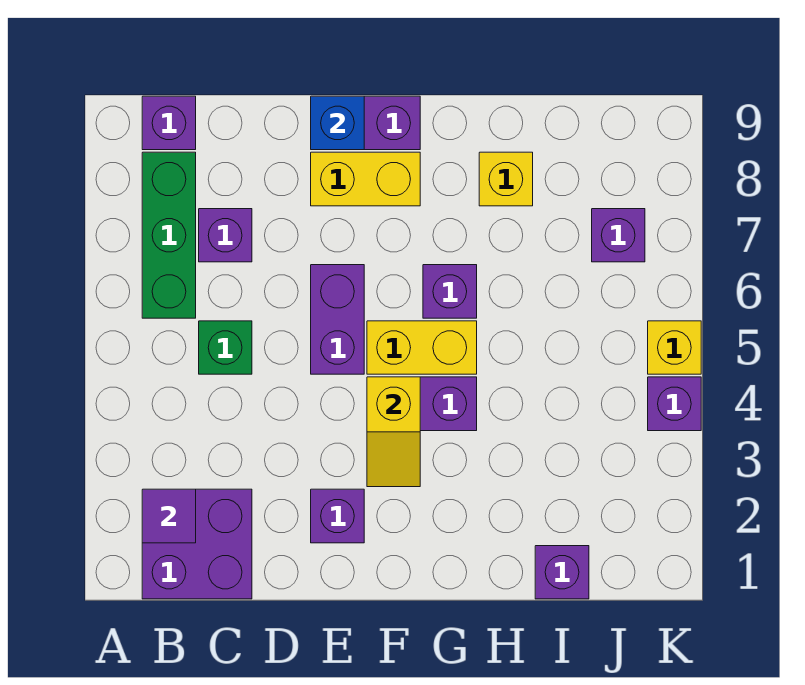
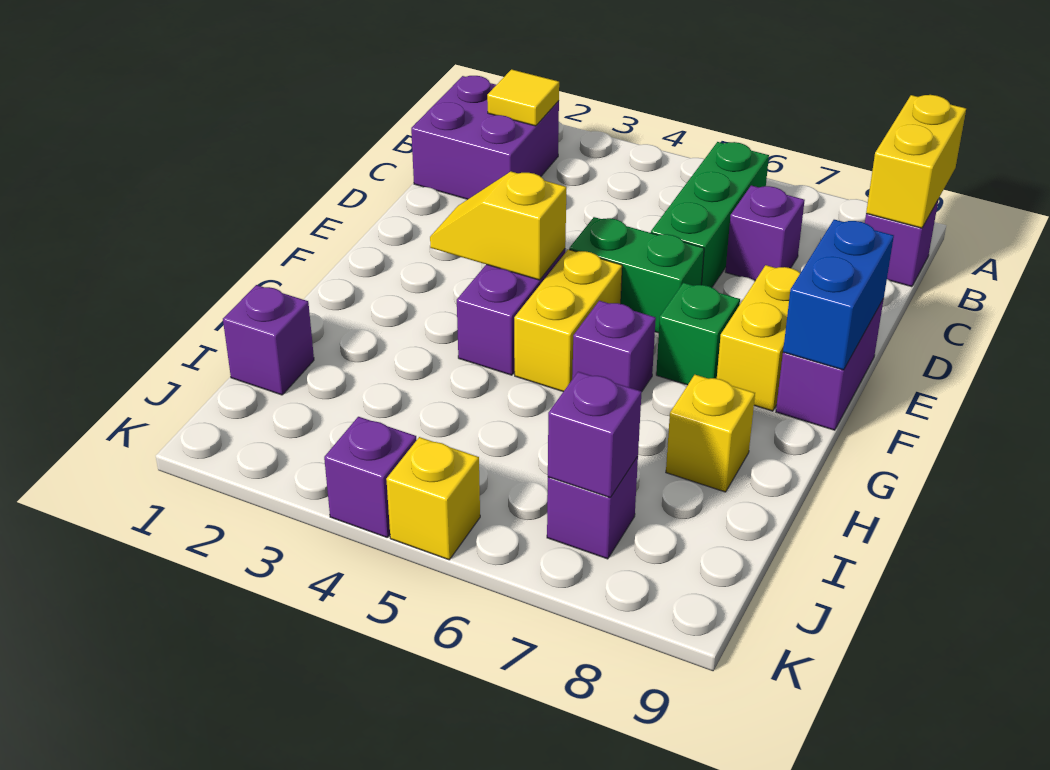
none -> yellow 1x2 brick [866,95,966,228]
purple 1x1 tile [142,489,196,543] -> yellow 1x1 tile [487,69,559,126]
green 1x3 brick [142,152,196,318] -> green 1x3 brick turned to [651,142,769,287]
green 1x1 brick [199,321,252,374] -> green 1x1 brick moved to [656,283,740,385]
purple 1x1 brick [311,489,364,543] -> purple 1x1 brick moved to [548,372,642,498]
purple 1x2 brick [311,265,364,374] -> green 1x2 brick [569,217,704,333]
blue 1x1 brick [311,96,364,150] -> blue 1x2 brick [783,220,894,370]

